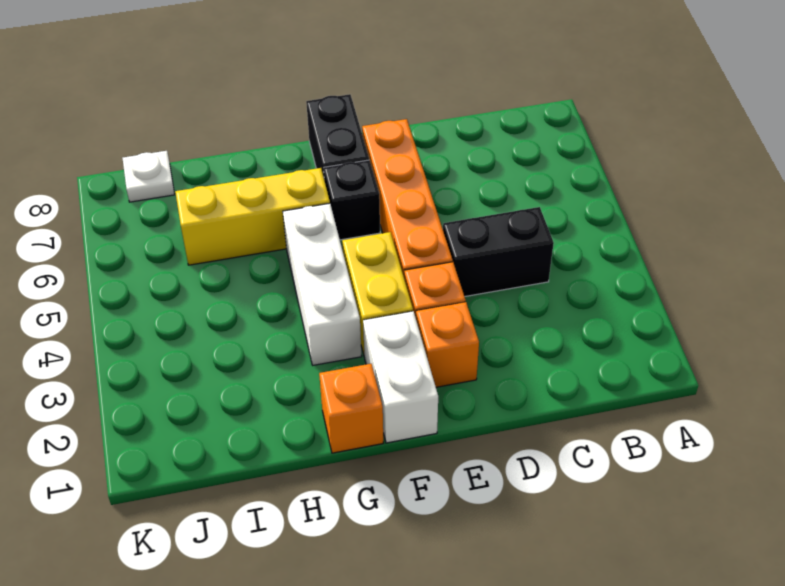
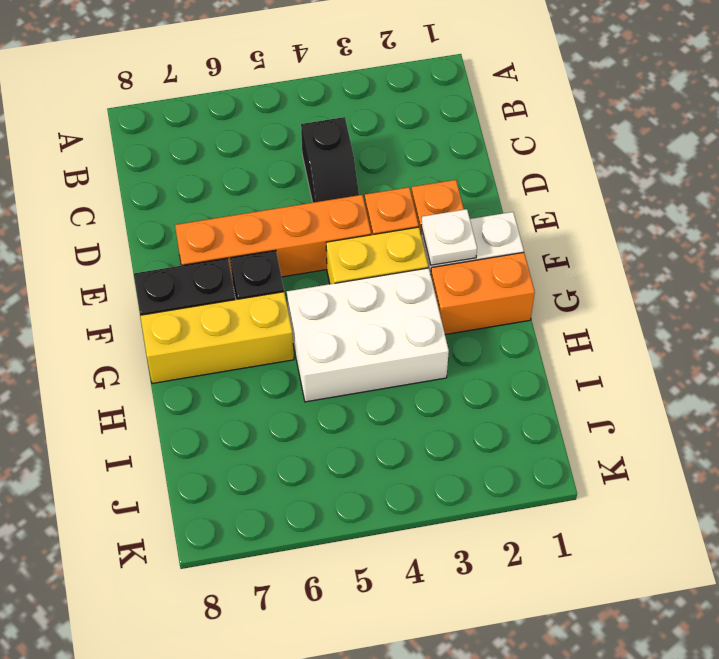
black 1x2 brick [443,207,554,297] -> black 1x2 slope [301,117,359,203]
orange 1x1 brick [319,364,383,453] -> orange 1x2 brick [431,252,535,335]
white 1x3 brick [283,203,362,365] -> white 2x3 brick [287,268,449,402]
yellow 1x3 brick [175,168,330,265] -> yellow 1x3 brick turned to [140,292,294,384]
white 1x1 plate [122,151,175,202] -> white 1x1 plate moved to [421,209,477,265]

